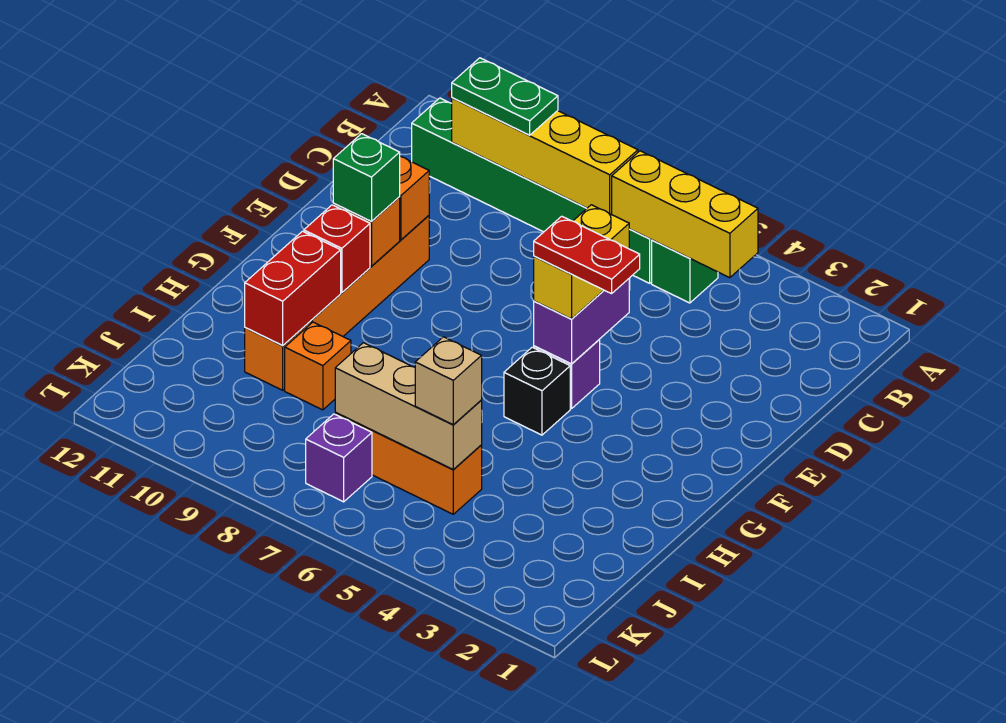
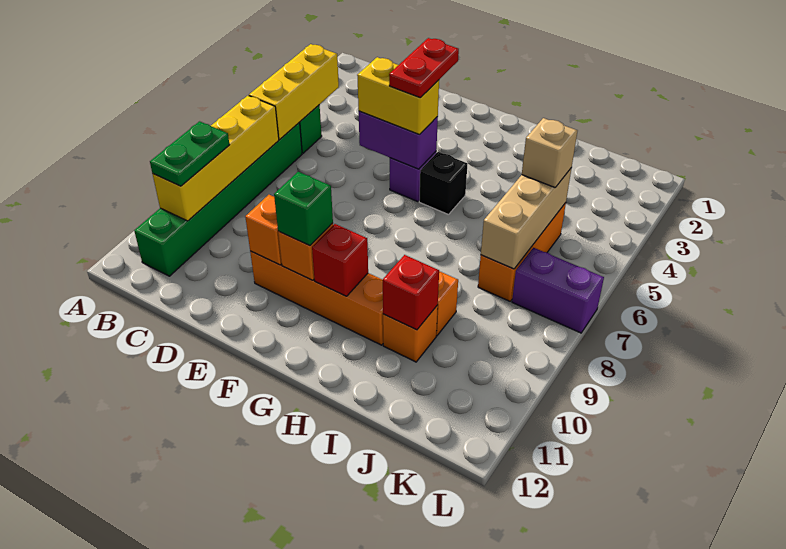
red 1x2 brick [245,231,341,345] -> red 1x1 brick [383,255,439,330]
purple 1x1 brick [306,414,372,502] -> purple 1x2 brick [512,248,604,333]

